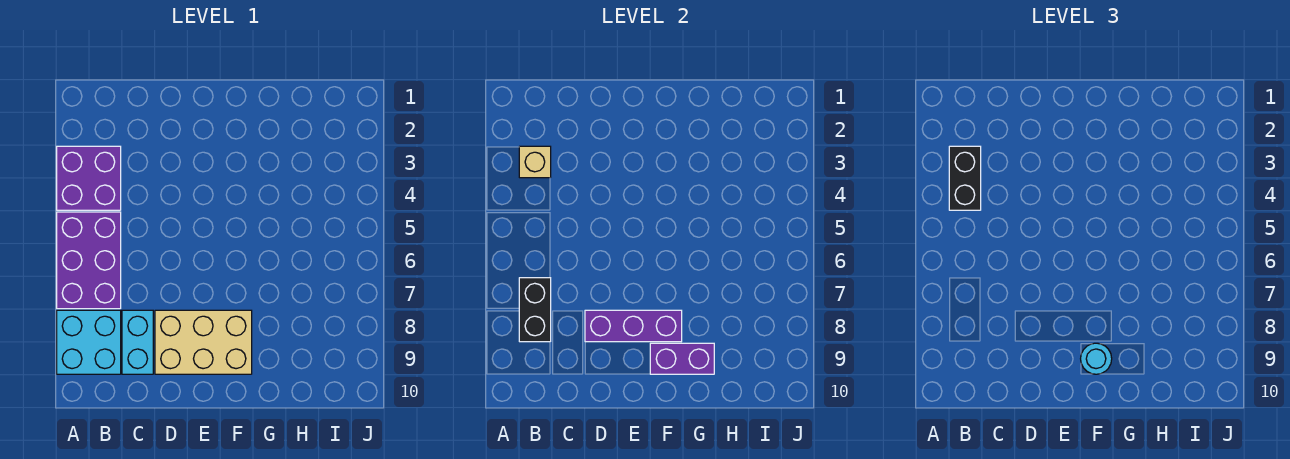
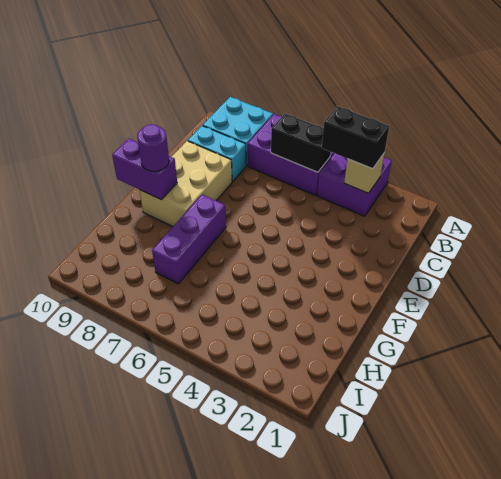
black 1x2 brick [519,278,551,342] -> black 1x2 brick moved to [271,114,331,172]
purple 1x3 brick [585,310,682,342] -> purple 1x3 brick moved to [152,195,226,284]
purple 1x2 brick [650,343,714,374] -> purple 1x2 brick turned to [112,139,177,200]
cyan 1x1 round brick [1081,343,1112,374] -> purple 1x1 round brick [137,124,169,171]

